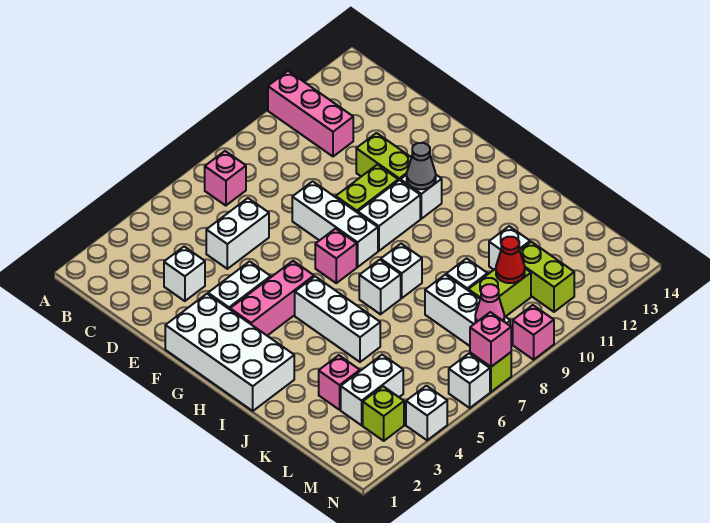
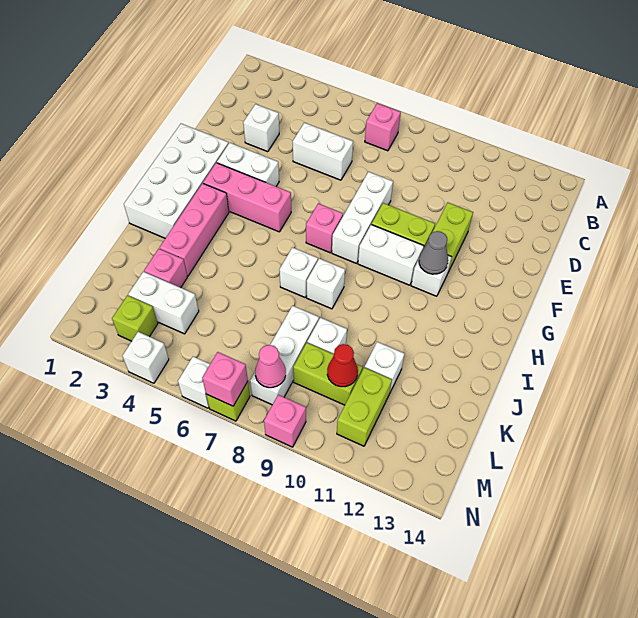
pink 1x3 brick [268,71,353,157] -> pink 1x3 brick moved to [159,183,229,276]
white 1x3 brick [295,276,380,362] -> none

